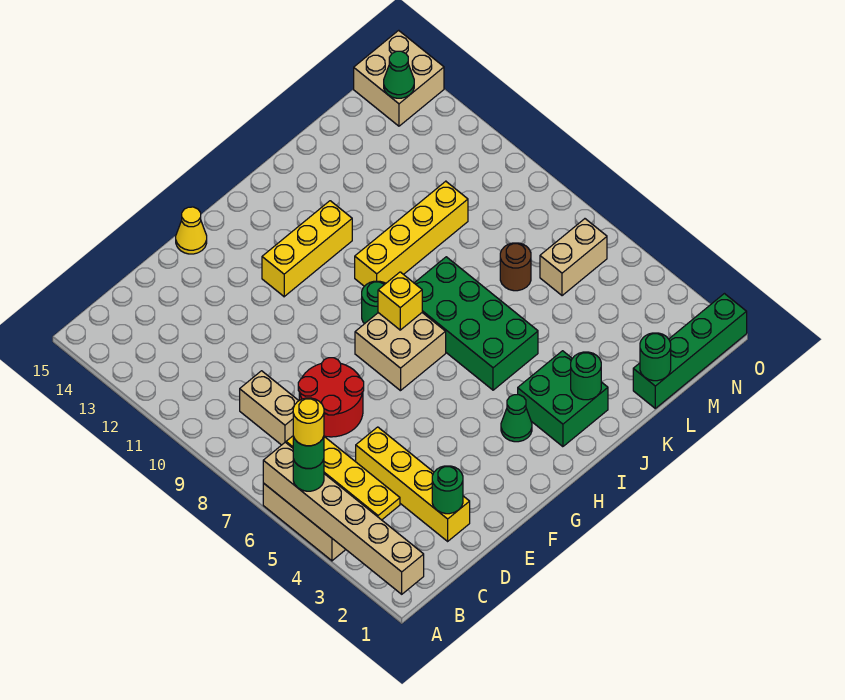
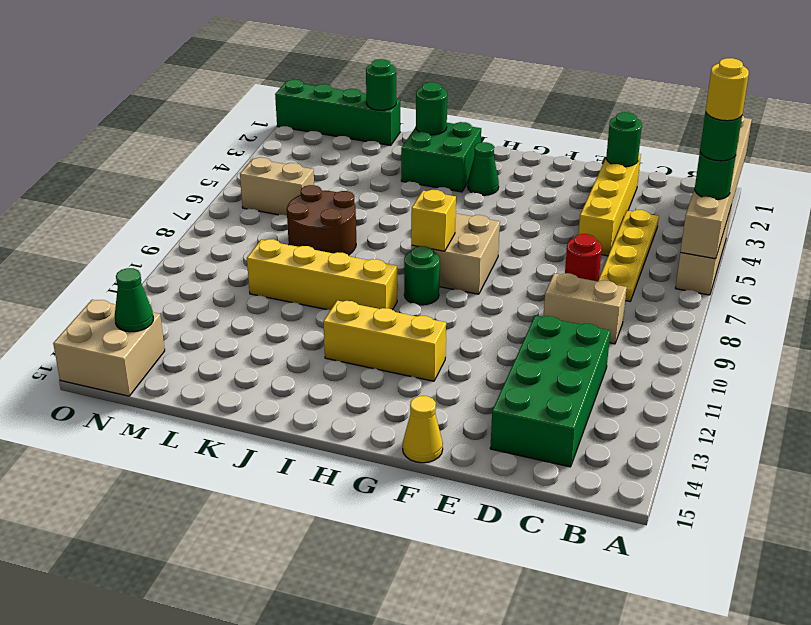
tan 1x2 brick [240,371,299,445] -> tan 1x2 brick turned to [543,273,627,344]
red 2x2 round brick [298,358,364,437] -> red 1x1 round brick [565,234,602,282]
green 2x4 brick [415,257,538,390] -> green 2x4 brick moved to [490,316,610,467]
brown 1x1 round brick [500,243,531,291] -> brown 2x2 round brick [287,185,356,255]

